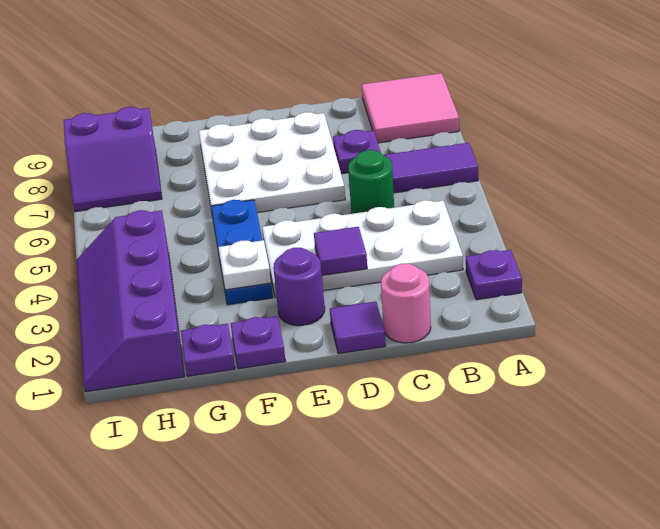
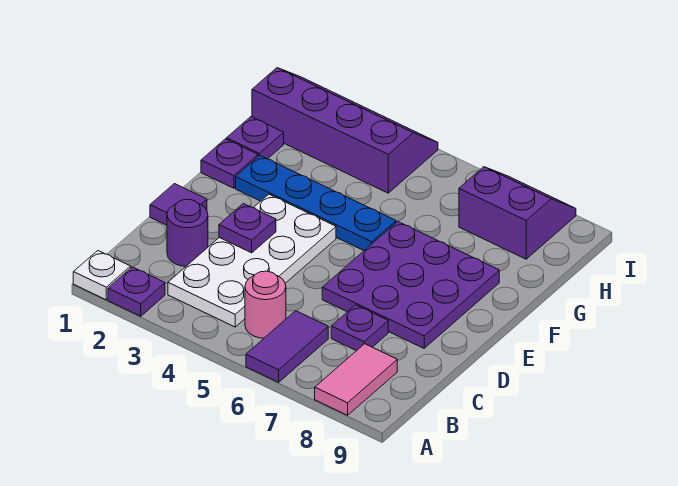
pink 2x2 tile [362,73,459,143] -> pink 1x2 tile [315,344,397,415]
pink 1x1 round brick [381,264,431,343] -> pink 1x1 round brick moved to [245,271,286,338]
green 1x1 round brick [348,150,394,214] -> none
purple 1x1 tile [314,227,367,276] -> purple 1x1 plate [219,203,276,253]
white 3x3 plate [199,112,345,212] -> purple 3x3 plate [322,222,499,348]
purple 1x1 round brick [273,248,325,326] -> purple 1x1 round brick moved to [167,199,208,266]
blue 1x3 plate [211,200,273,305] -> blue 1x4 plate [236,156,396,251]
white 1x1 plate [218,240,271,290] -> white 1x1 plate moved to [73,251,131,300]
purple 2x2 slope [64,107,162,212] -> purple 2x2 slope turned to [459,167,576,259]

